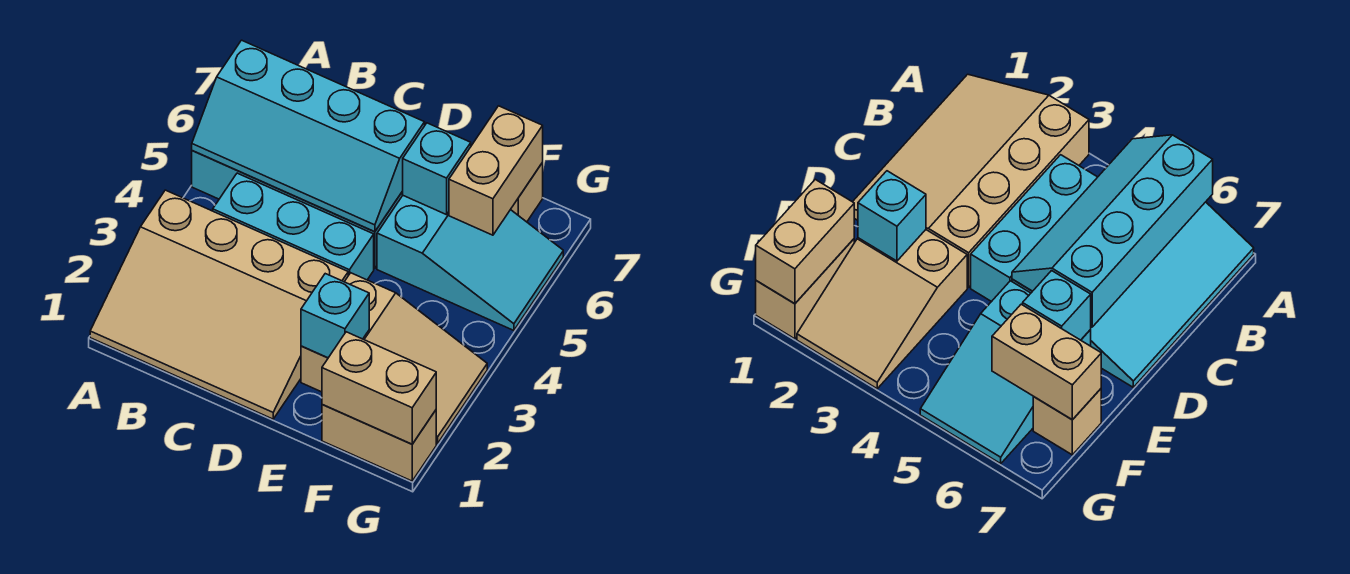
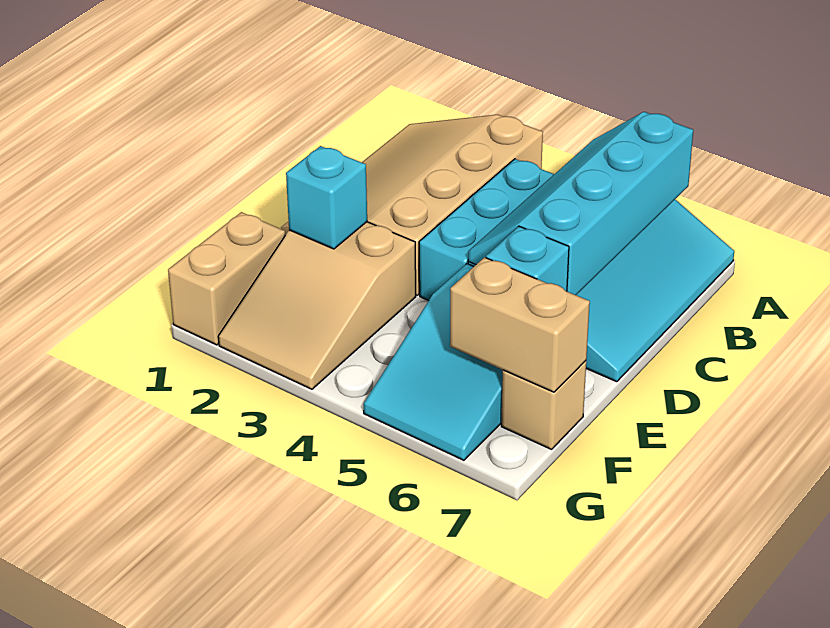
tan 1x2 brick [322,332,436,444] -> none

